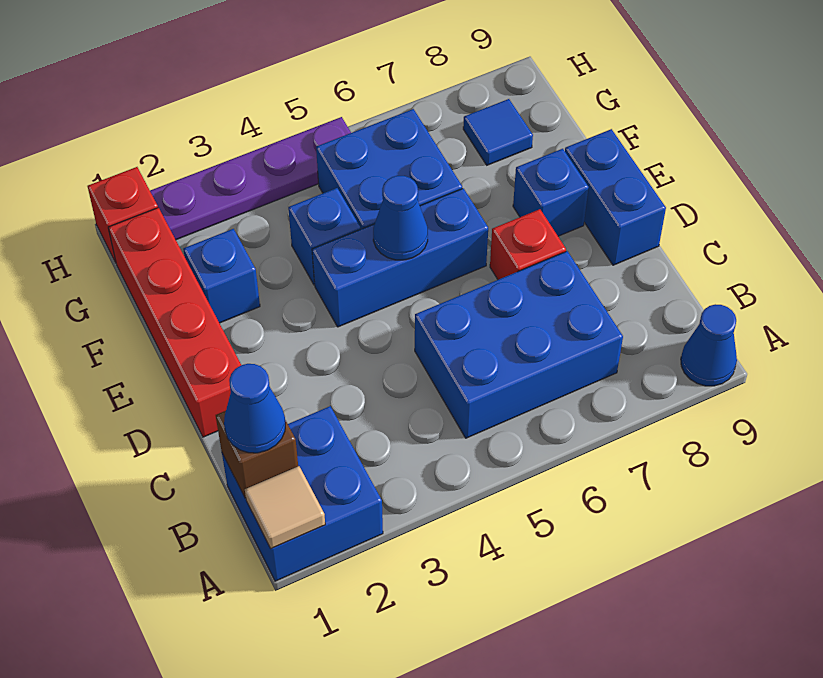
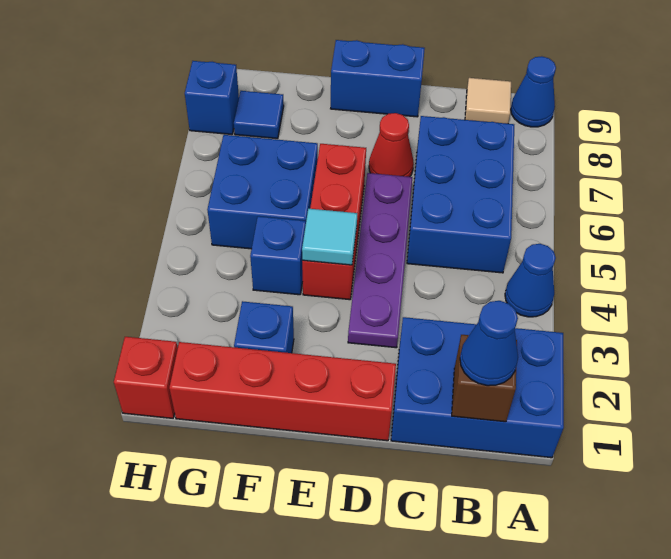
blue 2x2 brick [222,406,383,581] -> blue 2x3 brick [391,317,564,458]
tan 1x1 tile [245,466,325,549] -> tan 1x1 tile moved to [465,78,511,124]
red 1x1 brick [490,209,566,280] -> red 1x1 cone [369,113,414,177]
blue 1x3 brick [312,188,488,327] -> red 1x3 brick [302,144,366,300]
none -> cyan 1x1 tile [302,209,357,265]
blue 1x1 cone [373,176,428,260] -> blue 1x1 cone moved to [505,244,556,317]
blue 1x1 brick [513,149,589,236] -> blue 1x1 brick moved to [185,61,239,134]
purple 1x4 plate [150,117,351,240] -> purple 1x4 plate moved to [348,173,412,348]

